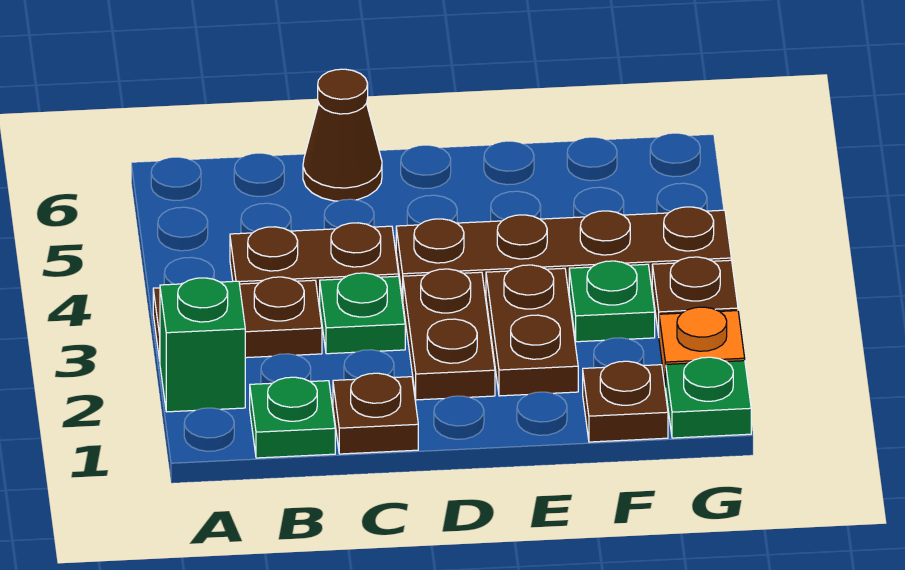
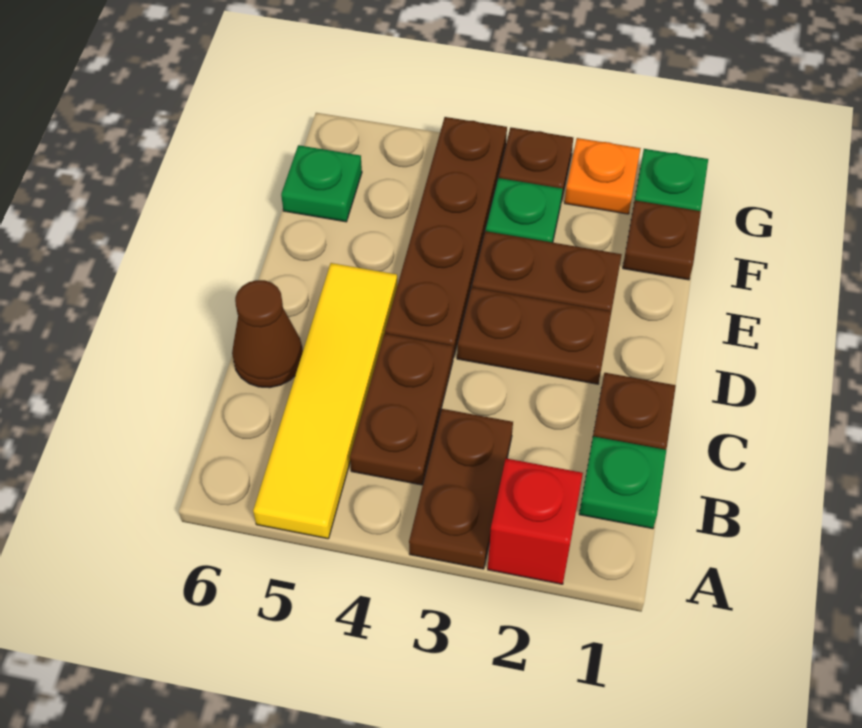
green 1x1 brick [160,278,245,412] -> red 1x1 brick [488,458,583,584]
none -> yellow 1x4 tile [253,263,398,539]
green 1x1 plate [320,273,405,354] -> green 1x1 plate moved to [281,145,362,222]

